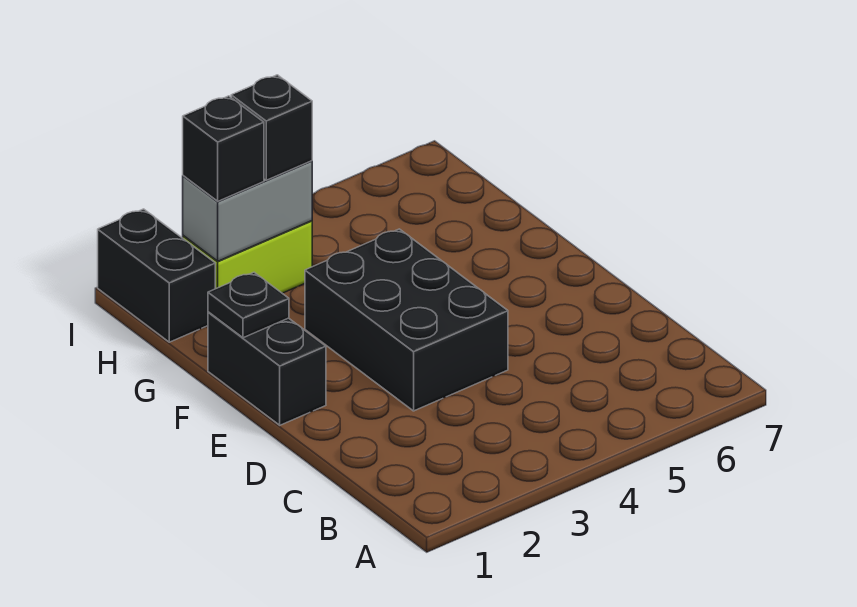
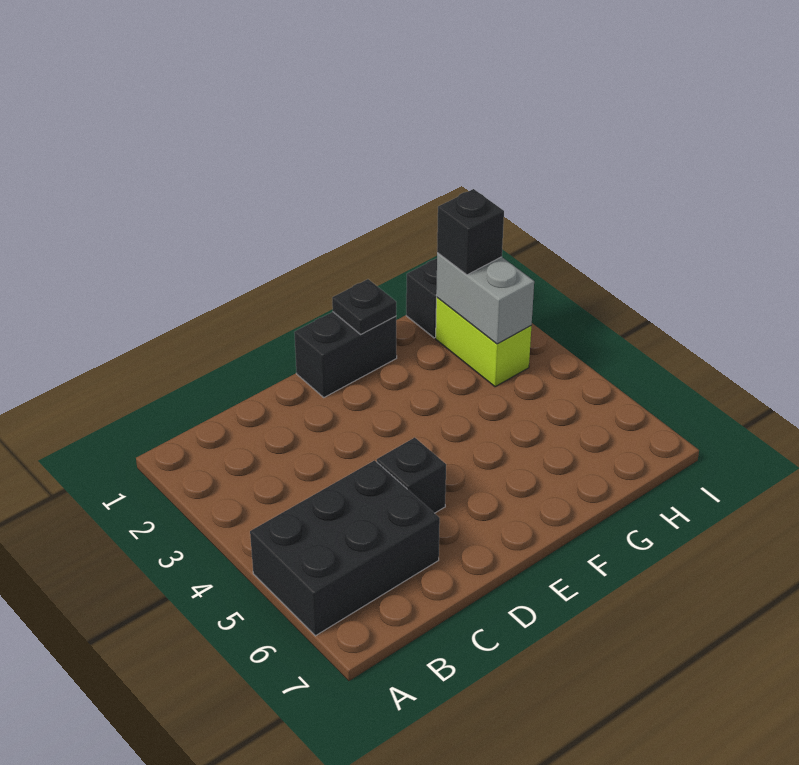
black 2x3 brick [305,229,508,411] -> black 2x3 brick moved to [250,460,440,636]
black 1x1 brick [231,75,312,180] -> black 1x1 brick moved to [377,438,446,513]

